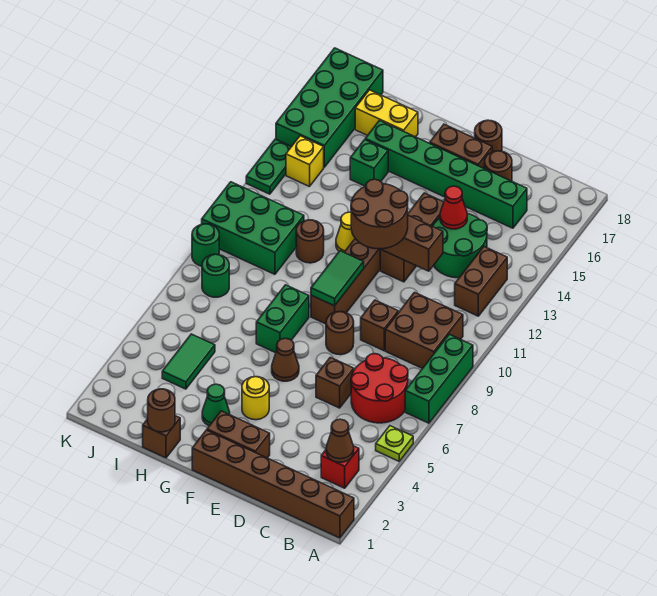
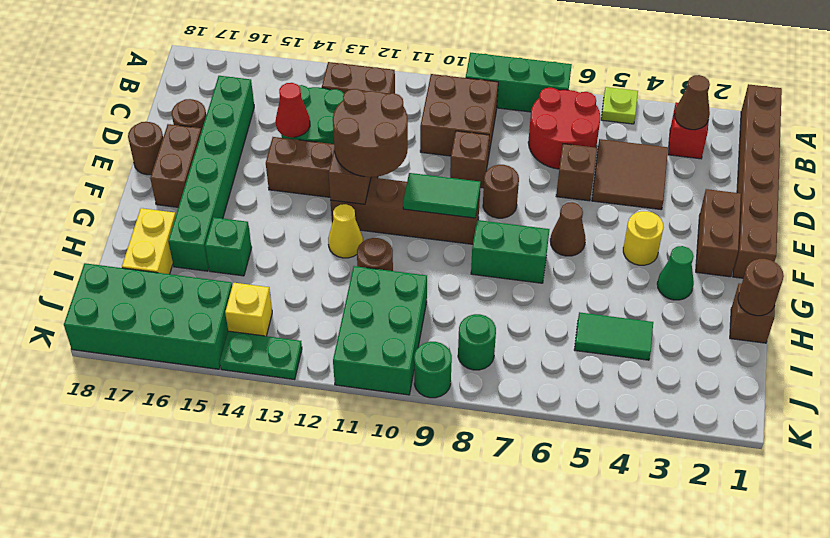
none -> brown 2x2 tile [592,139,668,210]

